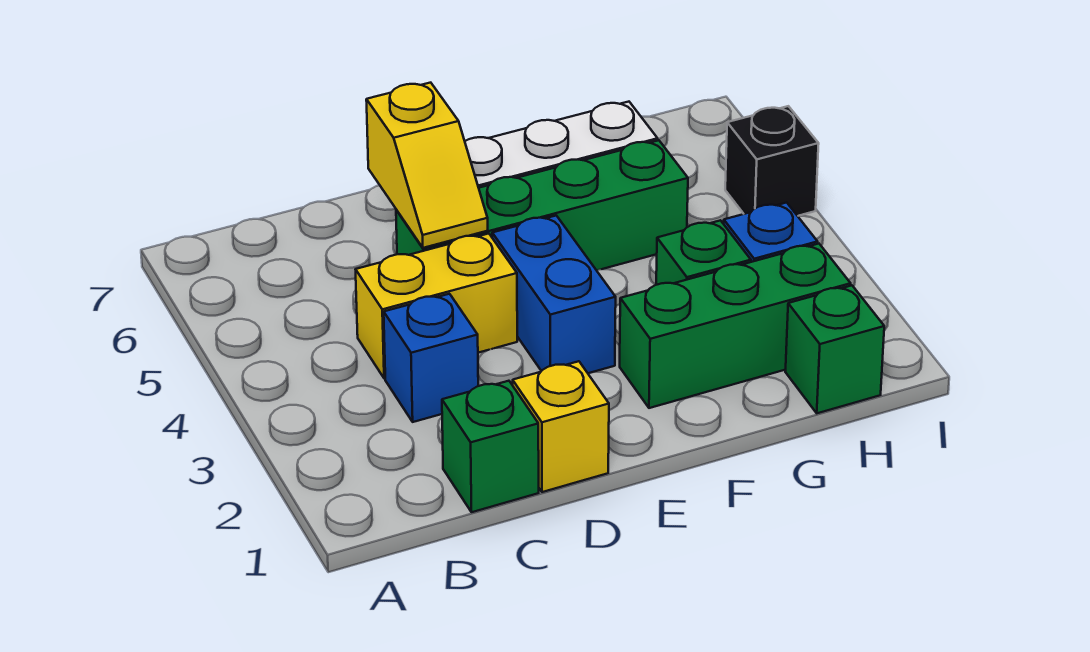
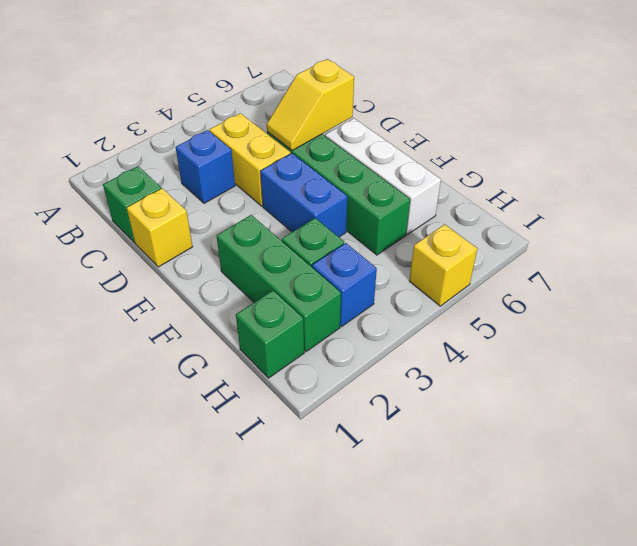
blue 1x2 brick [492,216,616,373] -> blue 1x2 brick turned to [260,153,347,237]
black 1x1 brick [725,106,819,216] -> yellow 1x1 brick [409,224,477,306]

